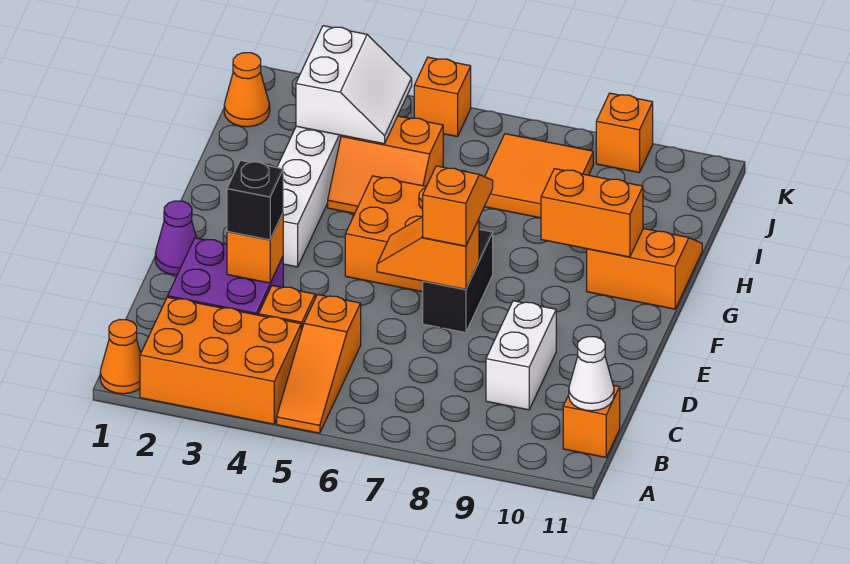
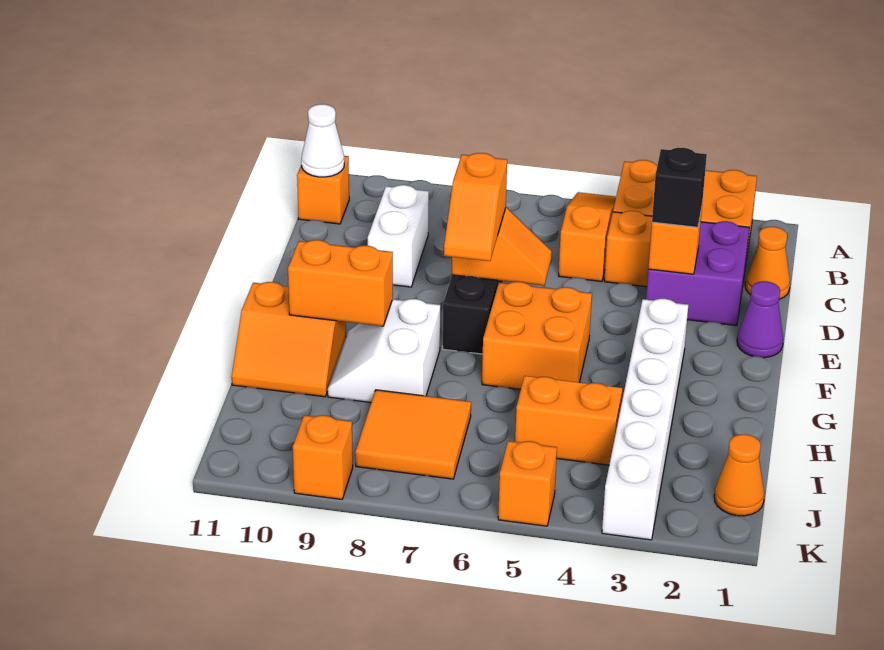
orange 1x1 cone [100,320,141,394] -> orange 1x1 cone moved to [745,227,790,299]
white 2x2 slope [296,26,412,144] -> white 2x2 slope moved to [328,299,440,402]

